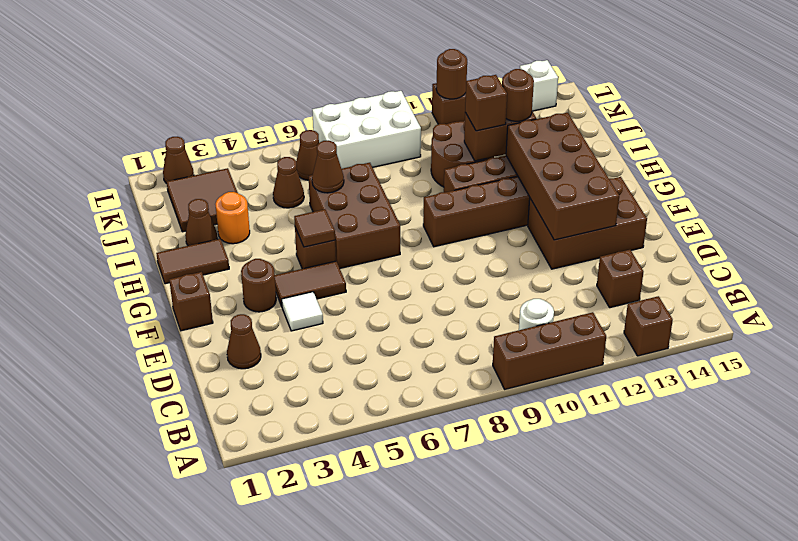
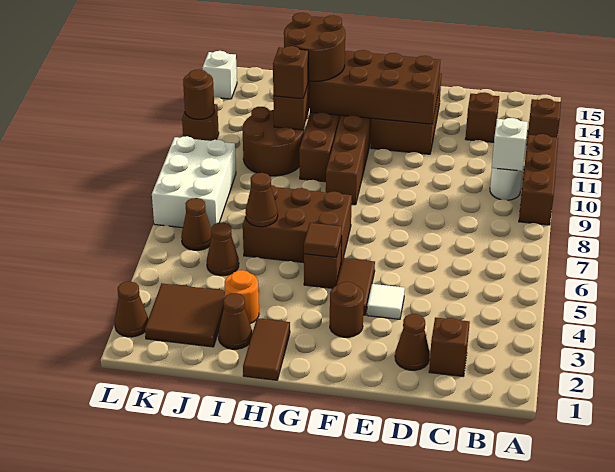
none -> white 1x1 brick [492,118,528,171]
brown 1x1 brick [169,272,213,331] -> brown 1x1 brick moved to [429,317,470,376]
brown 1x1 round brick [502,69,534,121] -> brown 2x2 round brick [284,13,345,81]

